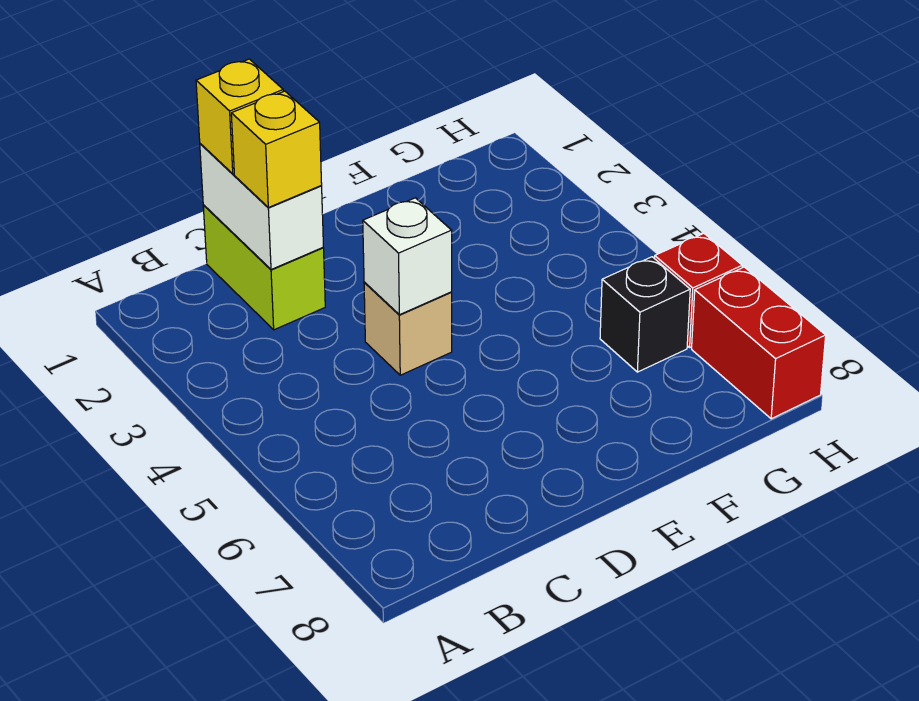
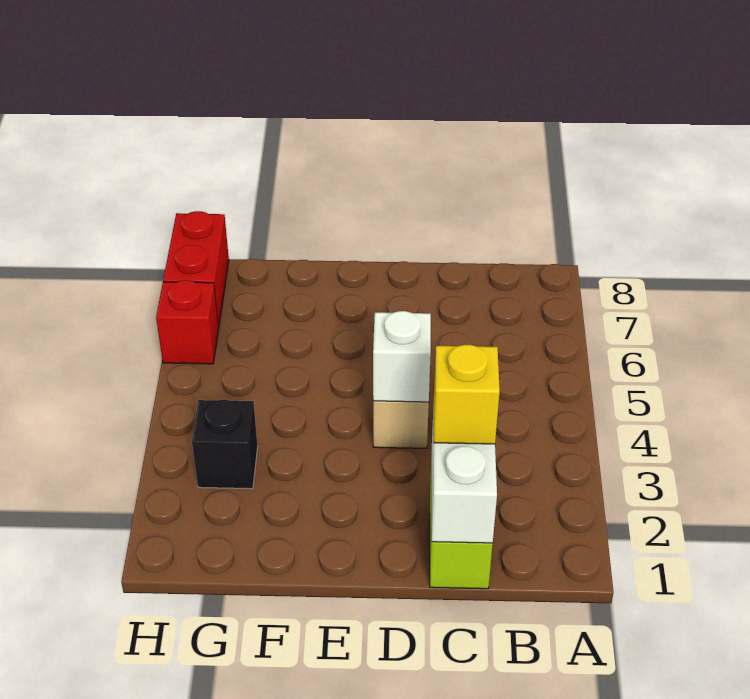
yellow 1x1 brick [196,59,283,174] -> none
black 1x1 brick [600,257,690,372] -> black 1x1 brick moved to [192,400,258,489]

